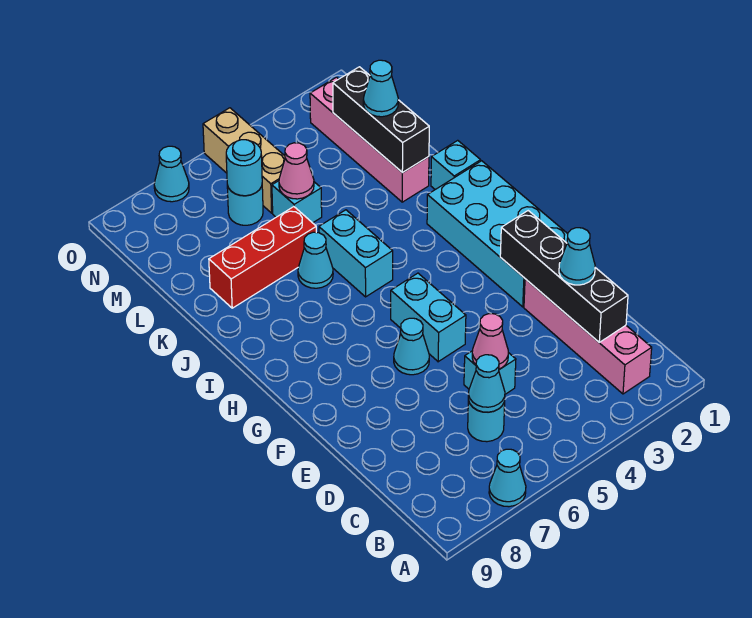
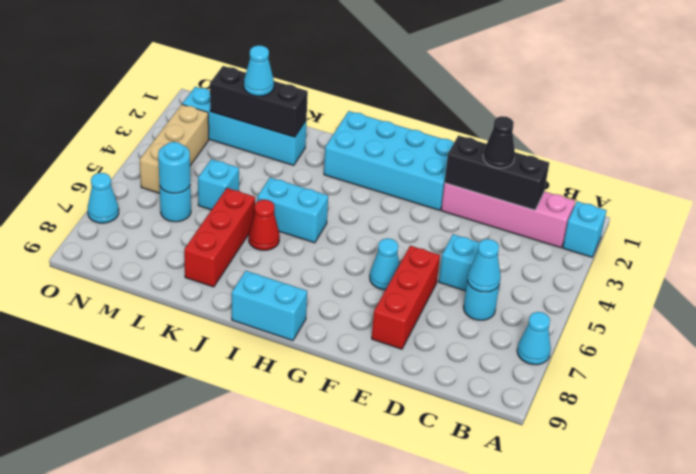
black 1x4 brick [500,211,628,342] -> black 1x3 brick [445,135,549,210]
cyan 1x1 cone [559,228,595,285] -> black 1x1 cone [483,116,515,168]
pink 1x1 cone [472,314,508,369] -> none
none -> red 1x3 brick [372,246,440,349]
cyan 1x2 brick [391,273,466,362] -> cyan 1x2 brick moved to [232,271,307,341]
cyan 1x1 brick [431,140,481,190] -> cyan 1x1 brick moved to [563,201,606,257]
cyan 1x1 cone [298,232,333,288] -> red 1x1 cone [249,200,280,250]
pink 1x4 brick [310,77,429,202] -> cyan 1x4 brick [182,87,306,165]
pink 1x1 cone [279,143,314,199] -> none
tan 1x3 brick [203,108,285,213] -> tan 1x3 brick turned to [140,104,209,193]

